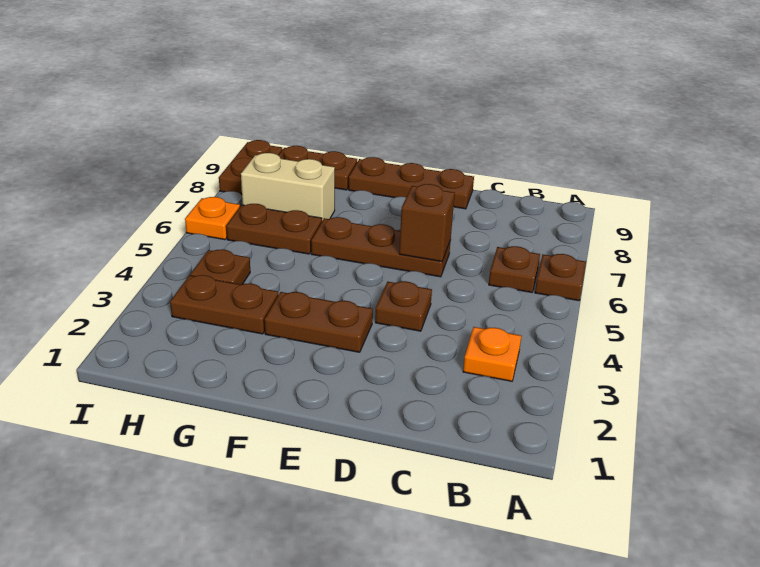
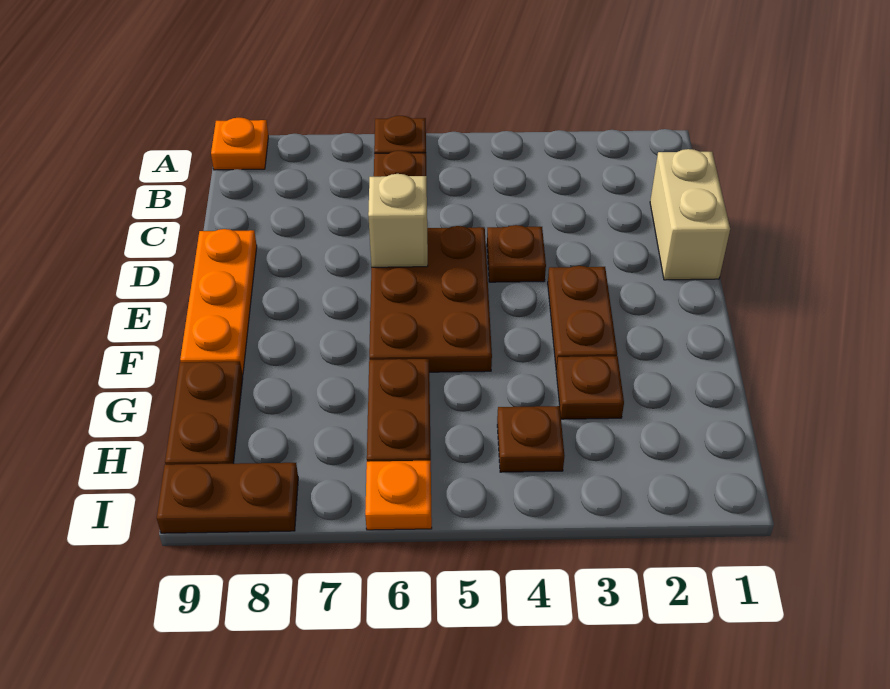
orange 1x1 plate [463,327,521,381] -> orange 1x1 plate moved to [211,118,268,170]
brown 1x3 plate [311,217,451,277] -> brown 2x3 plate [369,226,492,372]
brown 1x1 brick [399,184,455,262] -> tan 1x1 brick [368,174,428,267]
brown 1x3 plate [349,157,474,209] -> orange 1x3 plate [180,229,257,375]
brown 1x2 plate [170,275,278,334] -> brown 1x1 plate [556,356,624,419]
tan 1x2 brick [241,153,335,221] -> tan 1x2 brick moved to [650,149,730,280]

